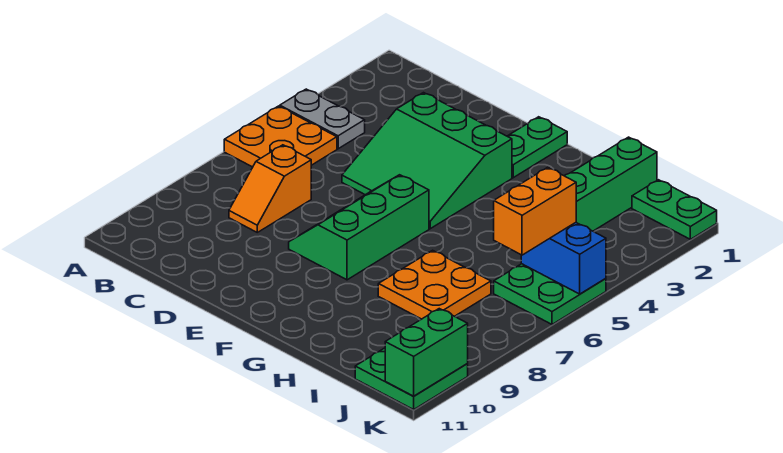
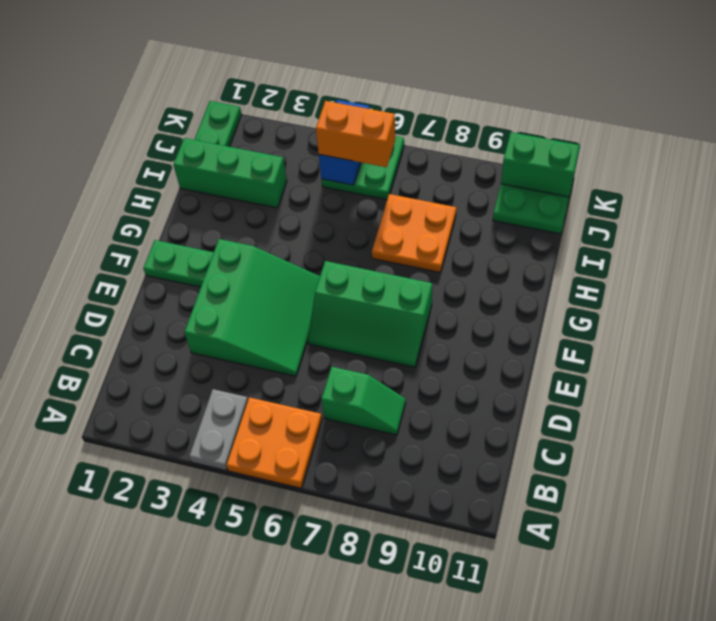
orange 1x2 slope [229,145,311,232] -> green 1x2 slope [322,367,406,435]

